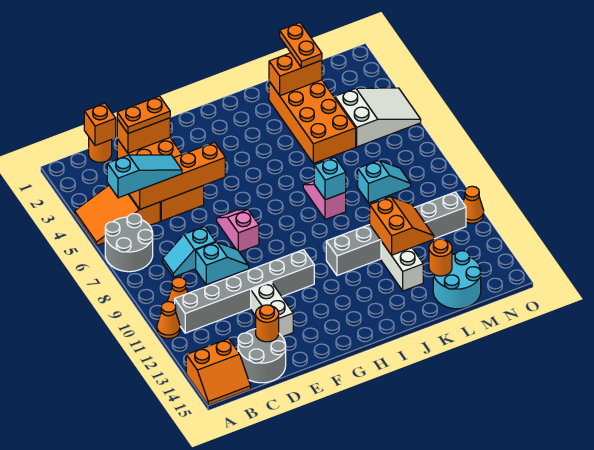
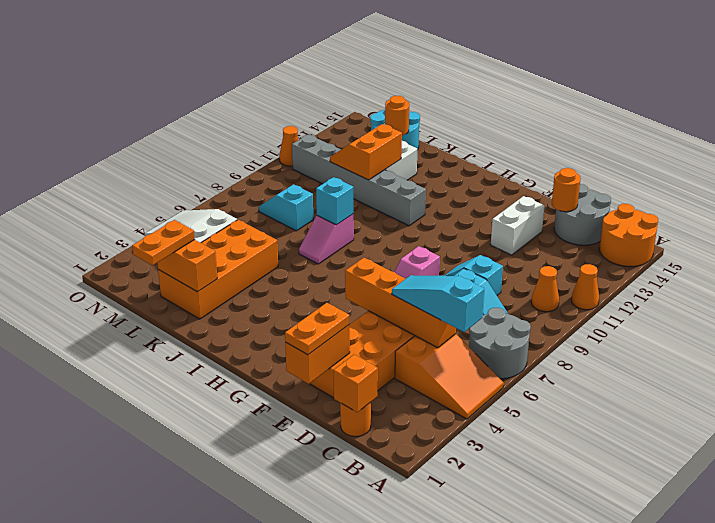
orange 2x2 slope [186,339,251,405] -> orange 2x2 round brick [599,204,658,266]
grey 1x6 brick [175,250,314,333] -> none
orange 1x2 brick [117,118,170,153] -> orange 1x2 brick turned to [285,325,350,384]
orange 1x2 plate [117,96,170,133] -> orange 1x2 plate turned to [285,303,349,355]

